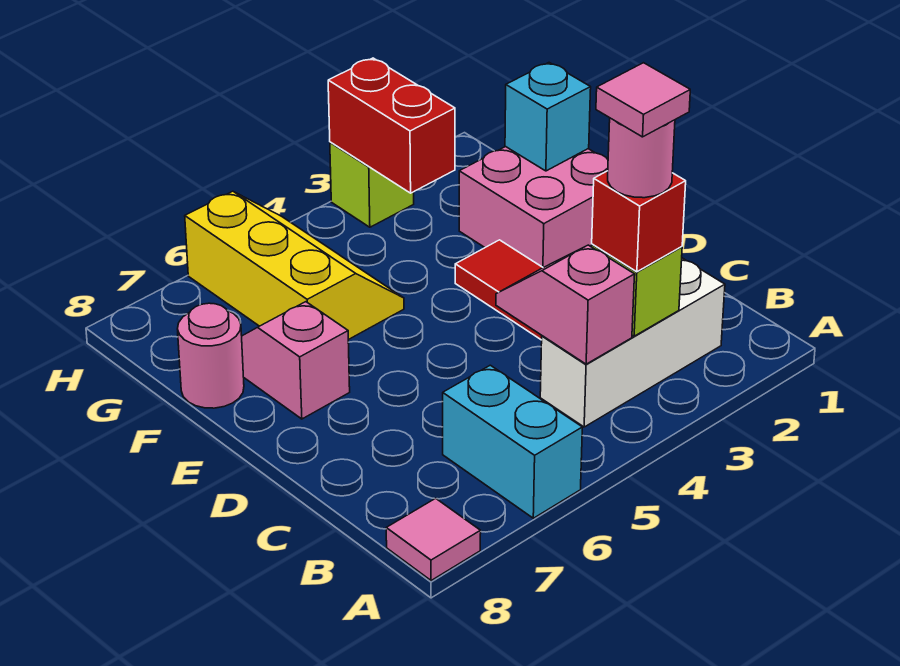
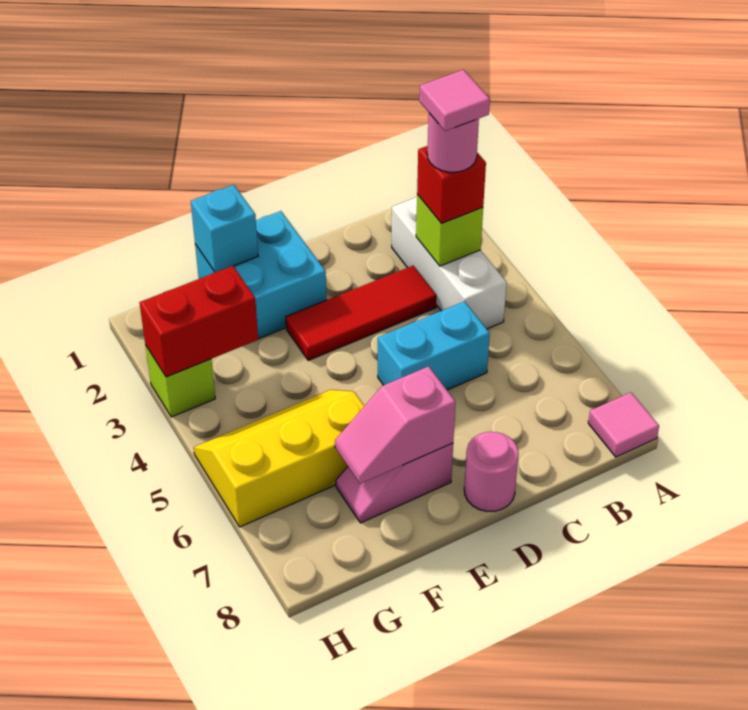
cyan 1x2 brick [443,365,582,518] -> cyan 1x2 brick moved to [378,302,490,390]
pink 1x2 slope [496,245,635,364] -> pink 1x2 slope moved to [335,366,455,484]
pink 2x2 brick [459,147,608,268] -> cyan 2x2 brick [195,211,327,339]
pink 1x1 round brick [178,303,244,408] -> pink 1x1 round brick moved to [464,432,519,511]

